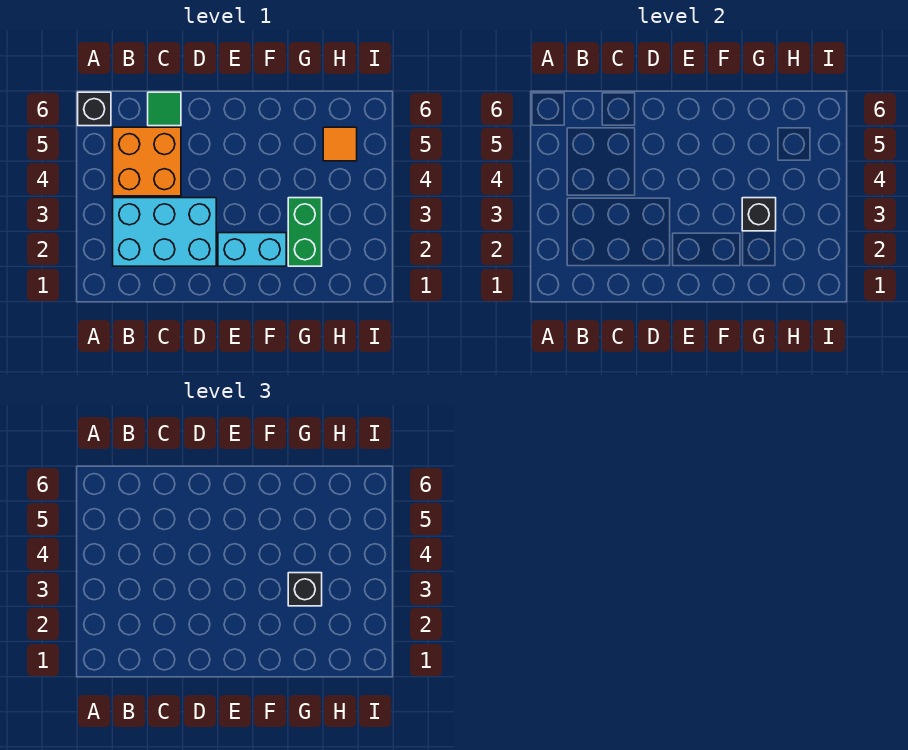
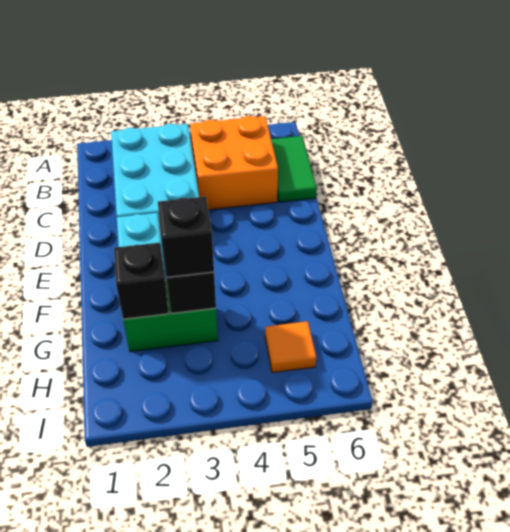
black 1x1 brick [78,92,111,126] -> black 1x1 brick moved to [114,243,169,319]
green 1x1 tile [148,92,181,126] -> green 1x2 tile [271,136,317,202]

